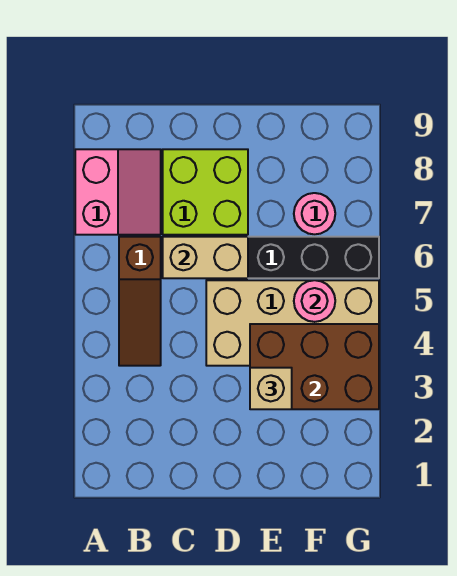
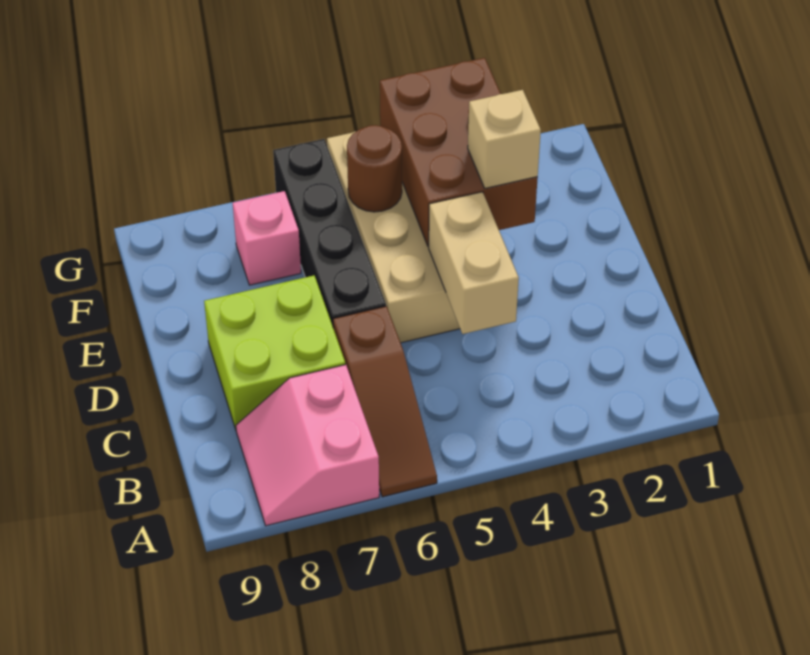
pink 2x2 slope [75,149,161,235] -> pink 2x2 slope turned to [236,365,379,526]
brown 1x3 slope [119,237,161,366] -> brown 1x3 slope turned to [333,306,437,497]
tan 1x2 brick [163,237,248,278] -> tan 1x2 brick moved to [429,192,519,334]
pink 1x1 round brick [294,280,335,322] -> brown 1x1 round brick [347,125,402,212]
pink 1x1 round brick [294,193,335,234] -> pink 1x1 brick [233,191,301,285]

